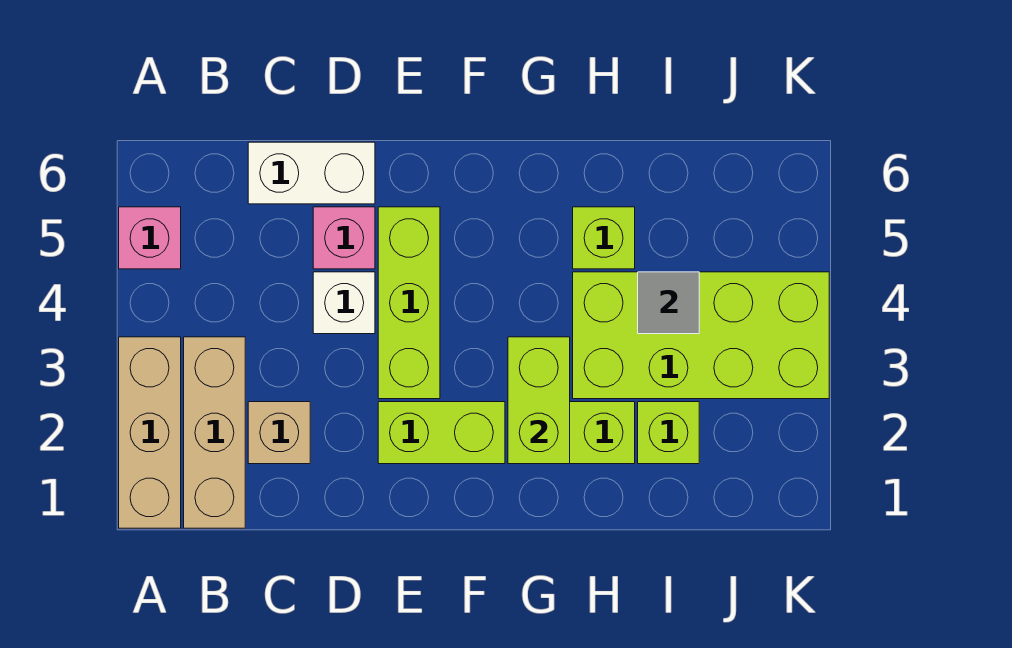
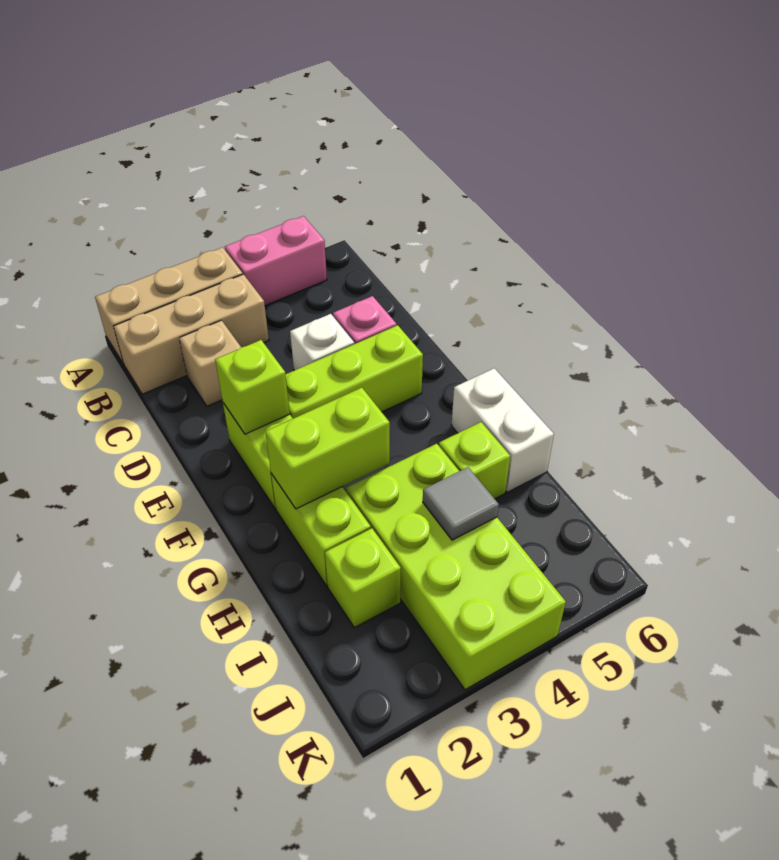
pink 1x1 brick [119,207,181,269] -> pink 1x2 brick [225,216,327,305]
white 1x2 brick [248,142,375,204] -> white 1x2 brick moved to [451,368,554,492]
none -> lime 1x1 brick [215,340,290,434]

